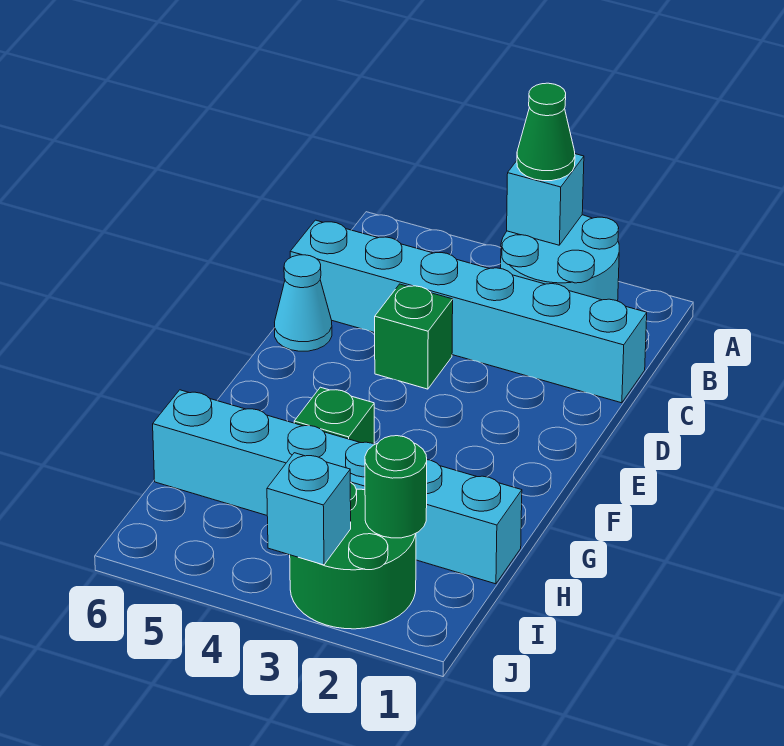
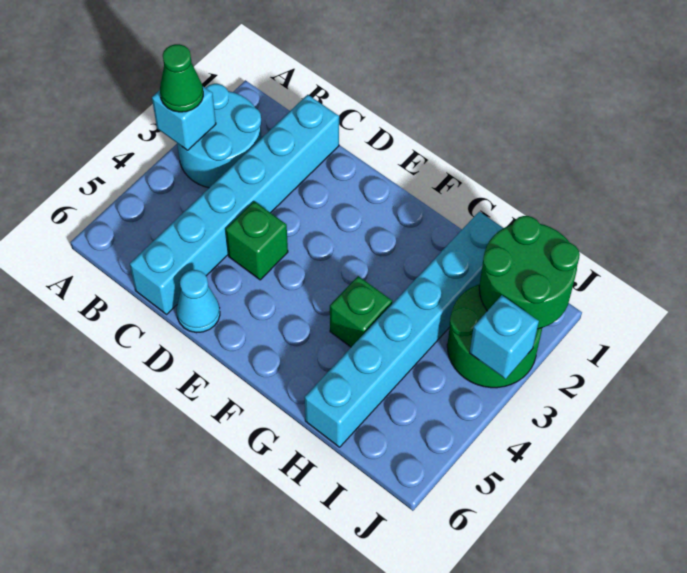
green 1x1 round brick [365,436,427,538] -> green 2x2 round brick [479,216,580,329]

